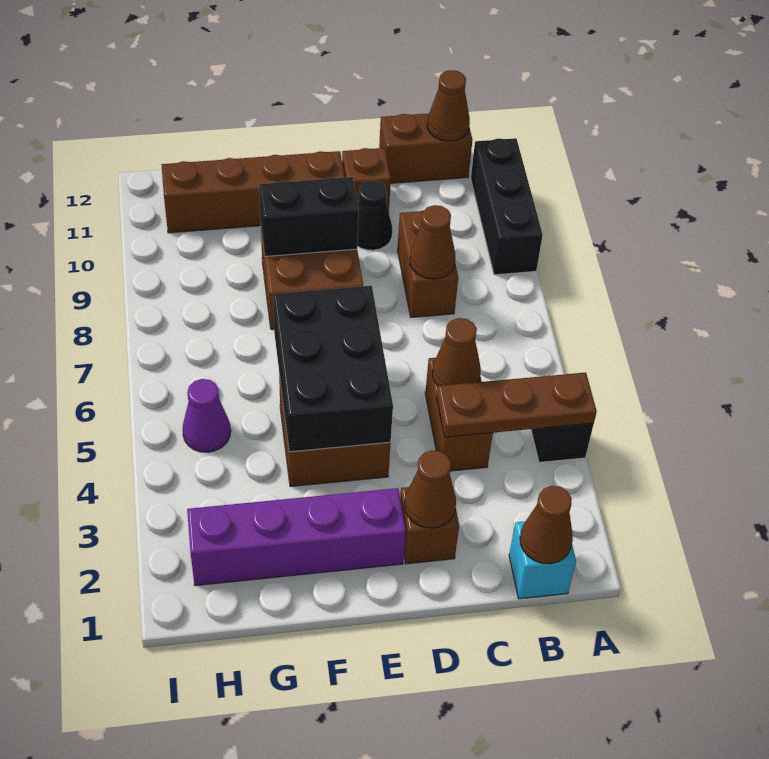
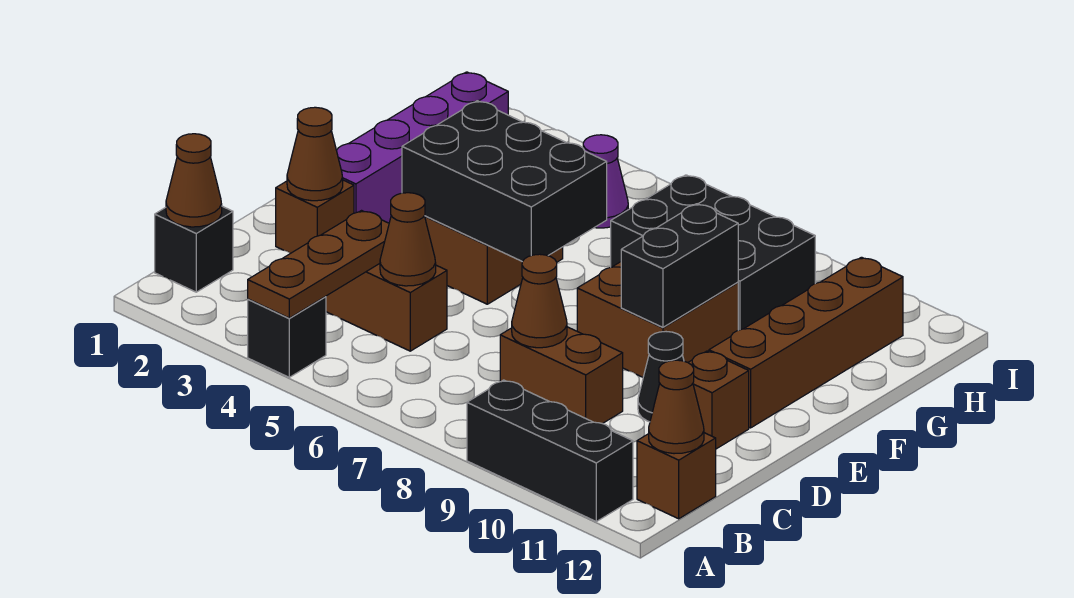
cyan 1x1 brick [509,521,576,599] -> black 1x1 brick [155,206,233,292]
brown 1x2 brick [379,113,472,183] -> brown 1x1 brick [637,433,716,519]
none -> black 2x3 brick [611,175,815,330]

